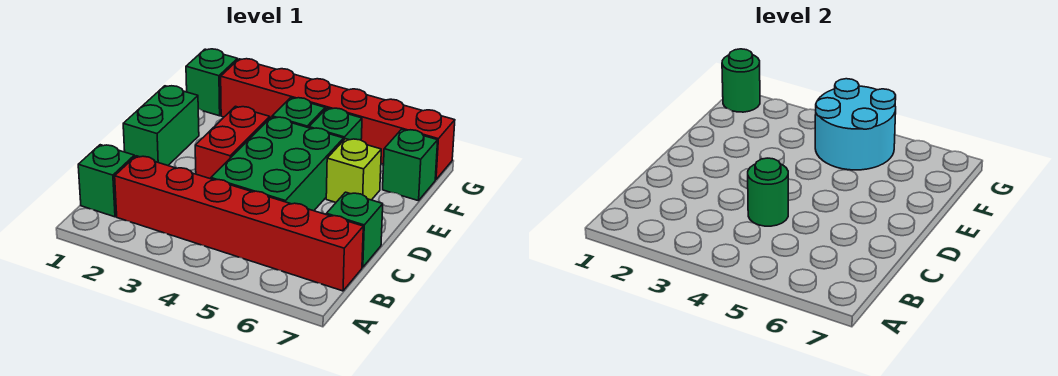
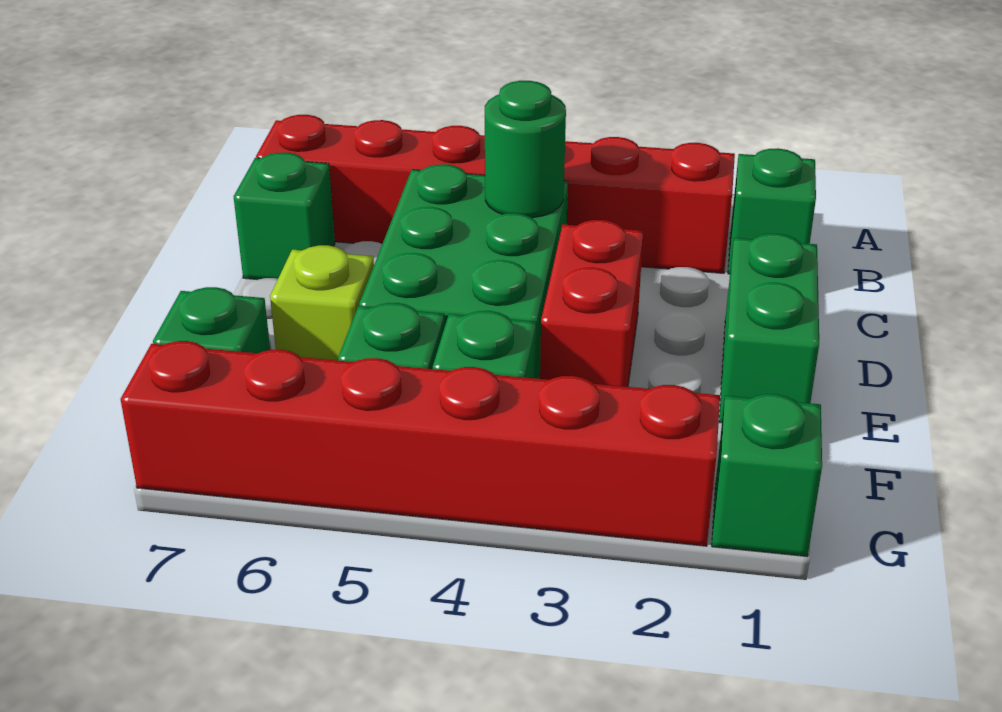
cyan 2x2 round brick [815,79,896,170] -> none
green 1x1 round brick [722,49,760,112] -> none

